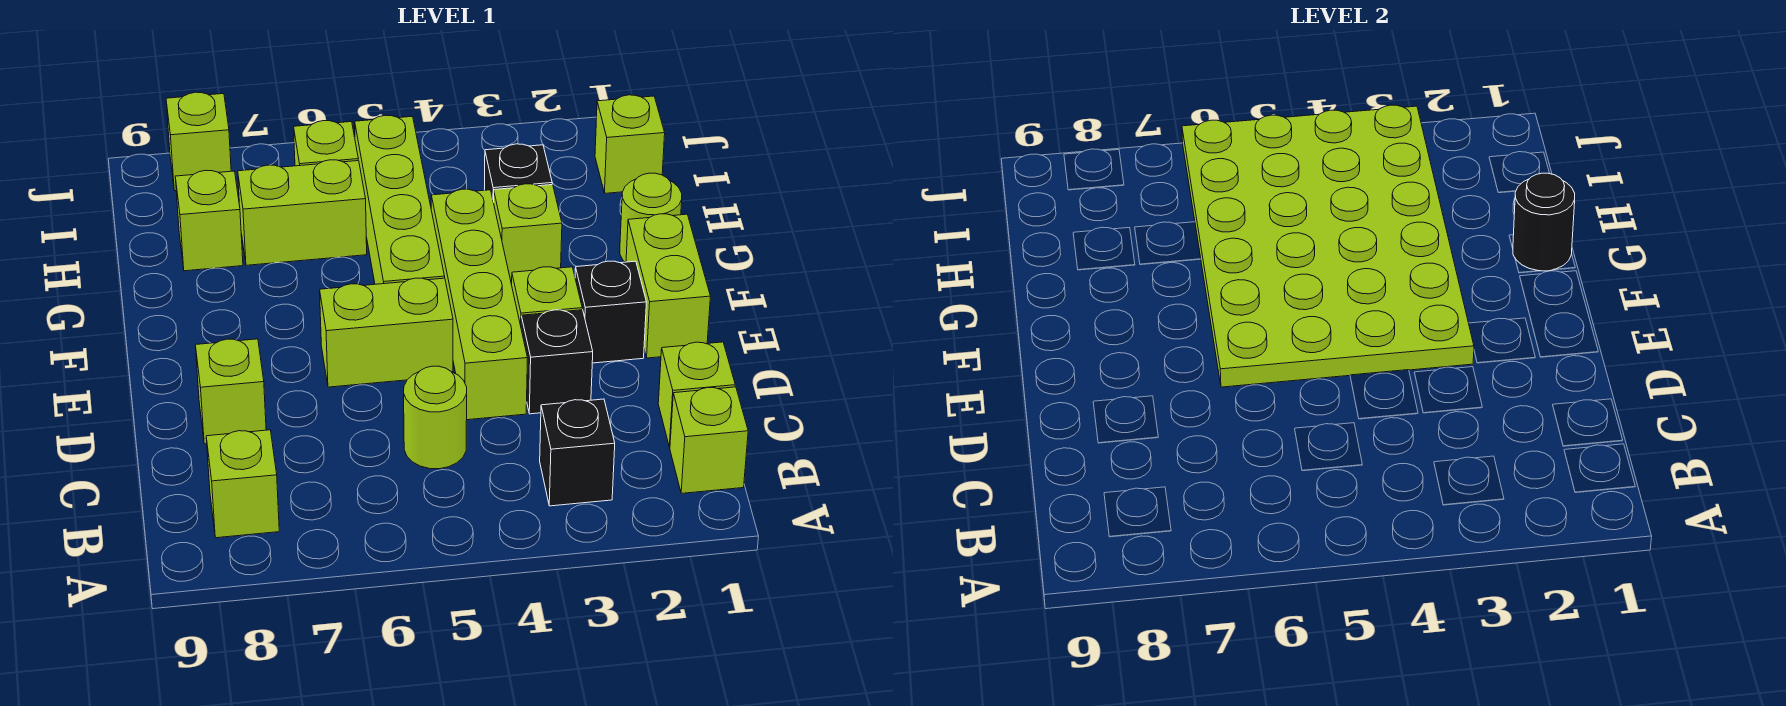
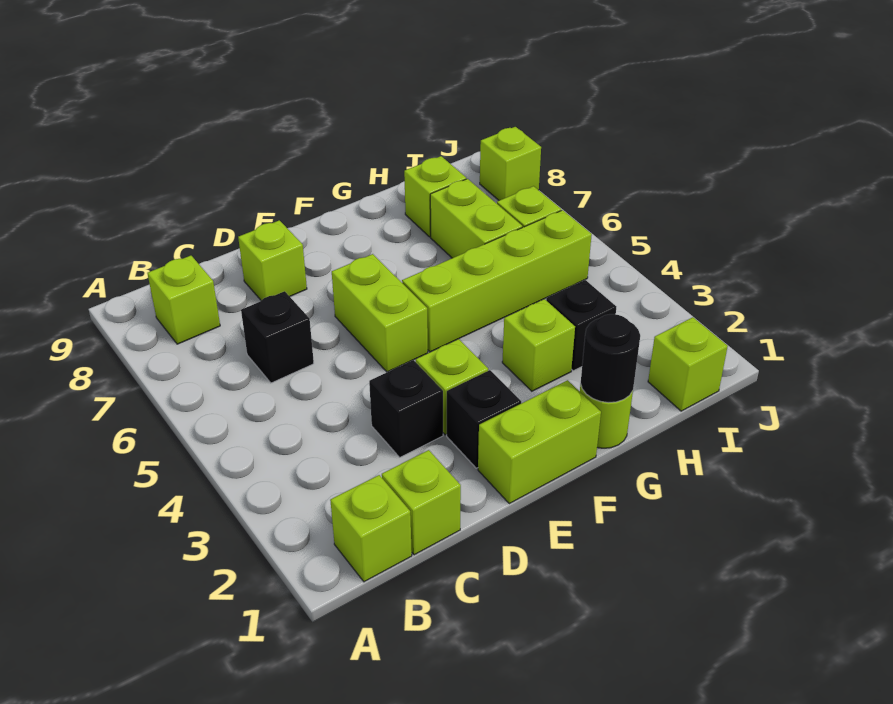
black 1x1 brick [540,399,615,506] -> black 1x1 brick moved to [241,291,314,383]
lime 1x1 round brick [404,366,467,469] -> none
lime 1x4 brick [431,189,527,420] -> none
lime 4x6 plate [1182,105,1474,387] -> none

